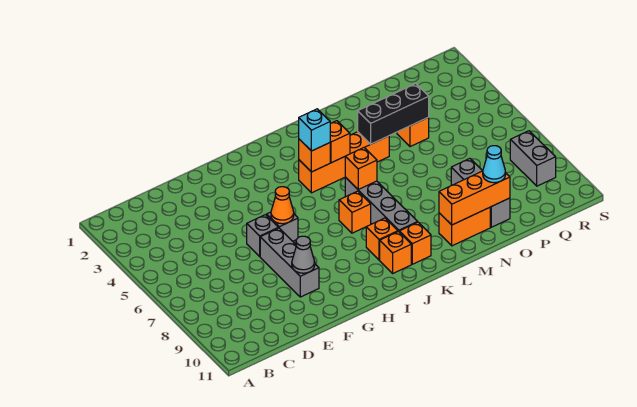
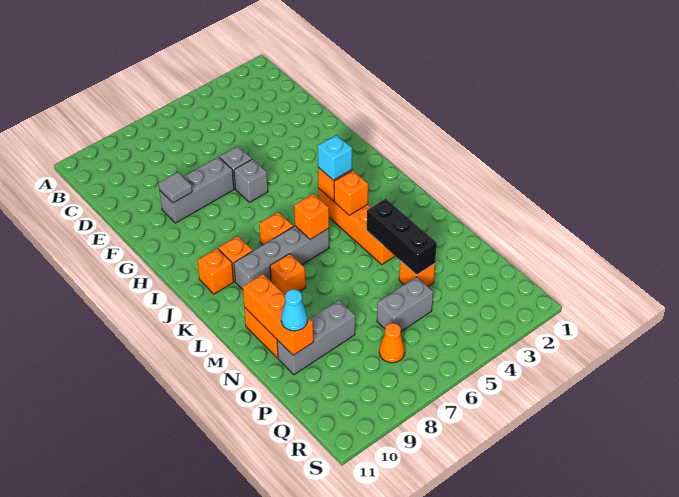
grey 1x1 cone [292,236,315,273] -> grey 1x1 tile [158,172,192,203]
orange 1x1 cone [271,187,294,224] -> orange 1x1 cone moved to [379,323,405,363]
orange 1x1 brick [399,222,431,264] -> orange 1x1 brick moved to [270,254,306,295]
grey 1x2 brick [510,131,556,186] -> grey 1x2 brick moved to [377,277,433,331]

